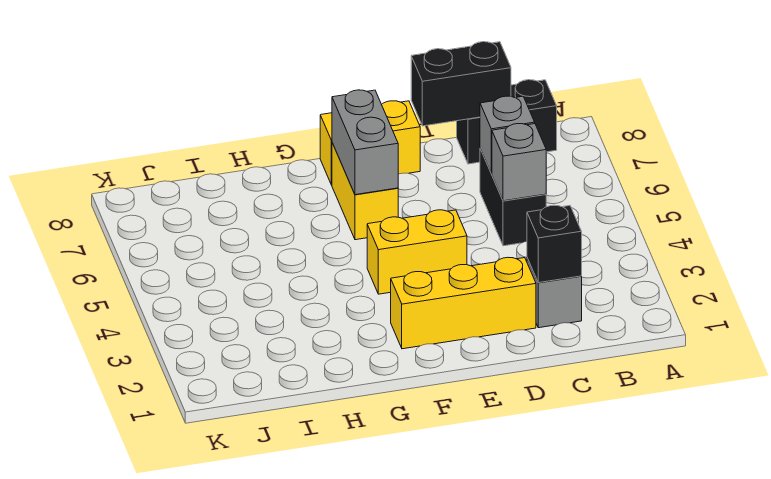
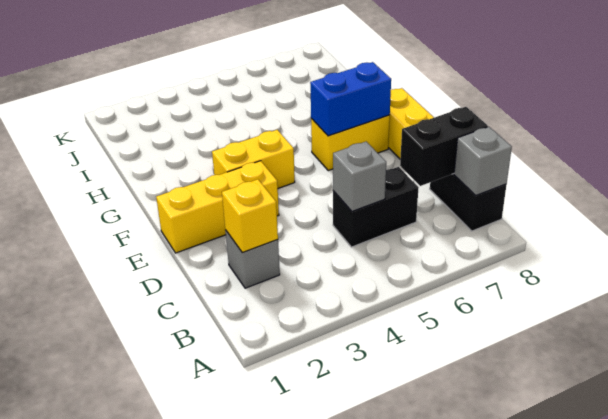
black 1x1 brick [527,205,582,283] -> yellow 1x1 brick [222,179,278,252]
grey 1x1 brick [480,96,535,174] -> grey 1x1 brick moved to [454,127,512,196]
black 1x2 brick [411,42,511,126] -> black 1x2 brick turned to [400,107,488,186]
yellow 1x3 brick [391,257,536,349] -> yellow 1x3 brick turned to [156,161,279,253]
yellow 1x2 brick [367,210,467,294] -> yellow 1x2 brick turned to [212,130,295,188]
grey 1x2 brick [332,90,398,195] -> blue 1x2 brick [310,62,391,136]

